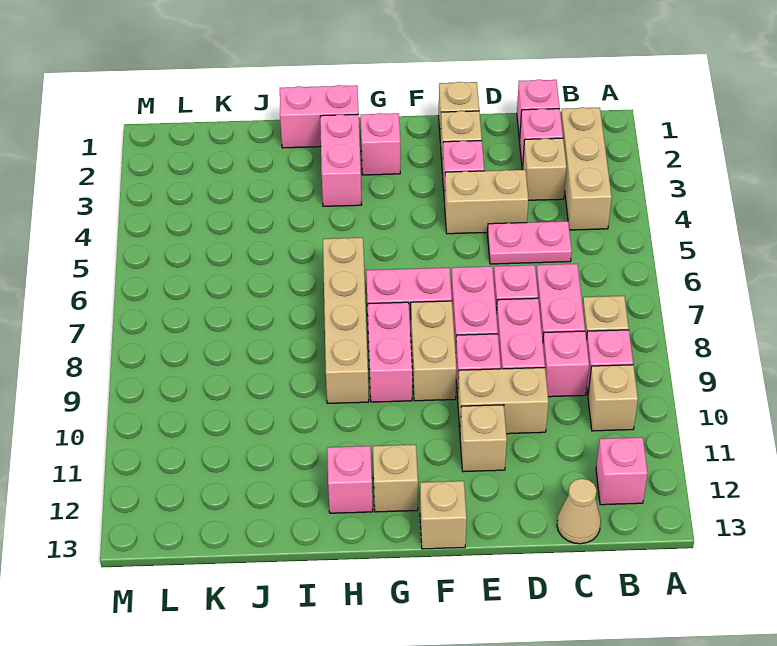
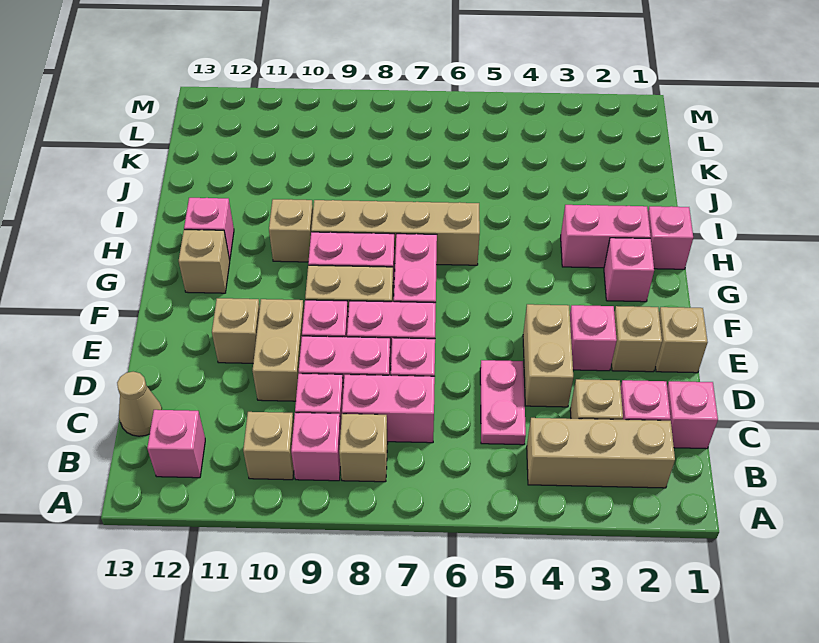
tan 1x1 brick [420,481,467,549] -> tan 1x1 brick moved to [269,199,313,262]
pink 1x2 brick [280,85,359,148] -> pink 1x1 brick [648,206,693,269]

